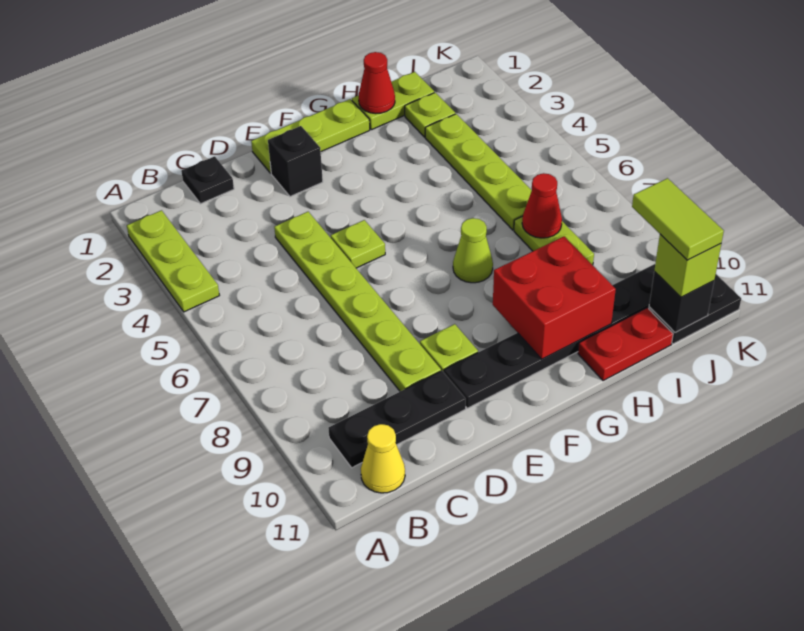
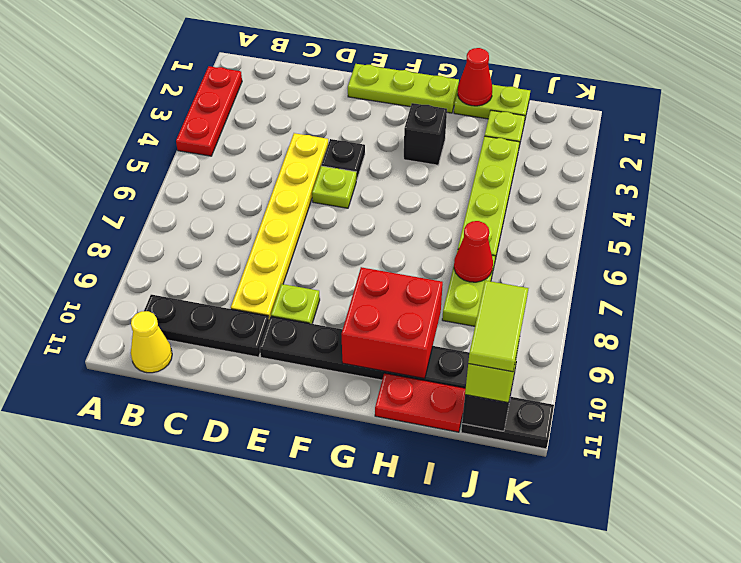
lime 1x3 plate [127,210,219,312] -> red 1x3 plate [176,66,242,156]
black 1x1 plate [181,156,234,204] -> black 1x1 plate moved to [321,139,365,180]
lime 1x6 plate [274,212,441,391] -> yellow 1x6 plate [231,133,328,318]
black 1x1 brick [268,126,323,196] -> black 1x1 brick moved to [404,103,447,165]
lime 1x1 cone [453,218,493,283] -> none

